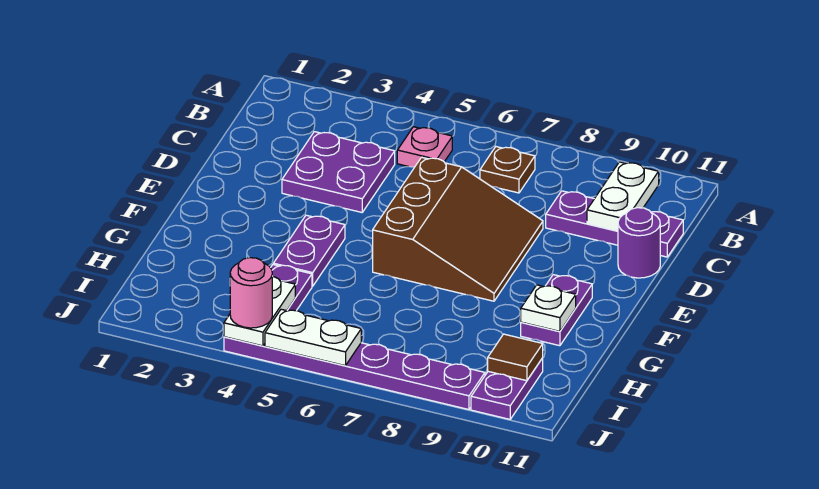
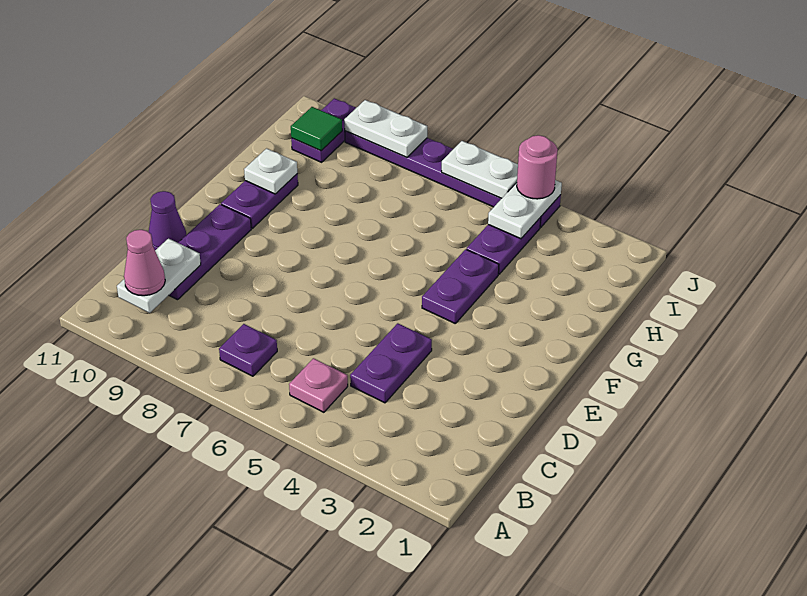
brown 1x1 plate [480,147,535,193] -> purple 1x1 plate [219,324,277,376]
none -> pink 1x1 cone [124,230,165,296]
purple 2x2 plate [282,132,395,212] -> purple 1x2 plate [350,323,432,403]
purple 1x3 plate [546,191,683,257] -> purple 1x3 plate turned to [169,204,251,300]
brown 3x3 slope [373,157,543,301] -> none
purple 1x1 round brick [618,208,660,278] -> purple 1x1 cone [149,191,186,250]
brown 1x1 tile [488,334,543,381] -> green 1x1 tile [291,107,342,151]
none -> white 1x2 plate [344,100,427,157]

